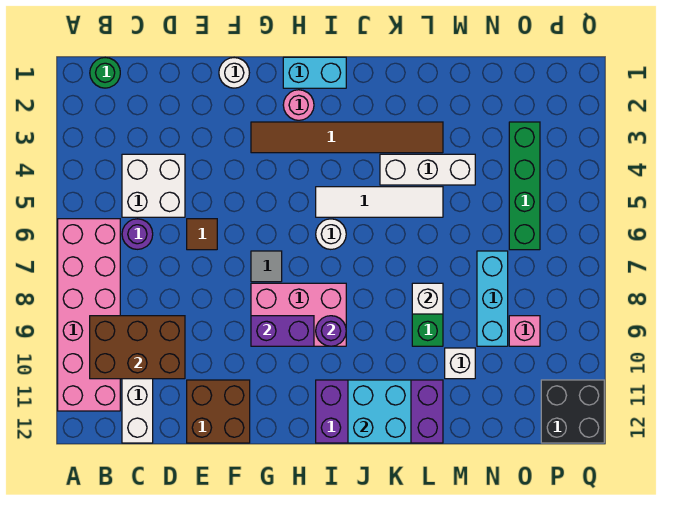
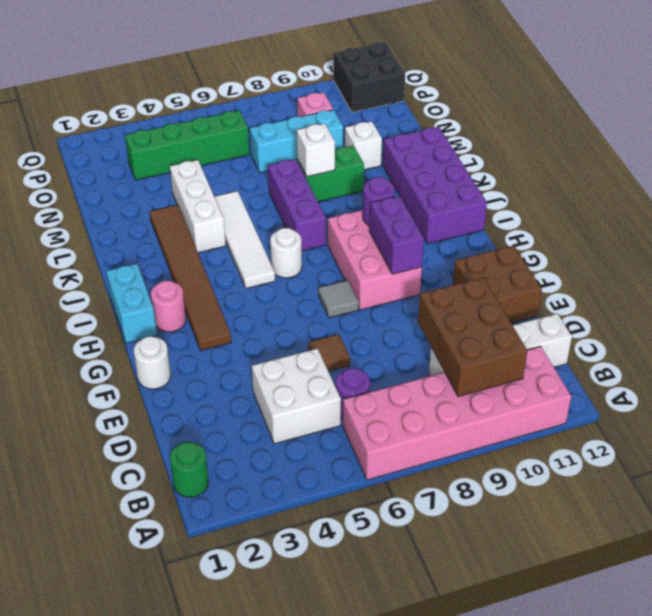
none -> purple 1x3 brick [268,159,326,251]
cyan 2x2 brick [348,380,411,443] -> none

